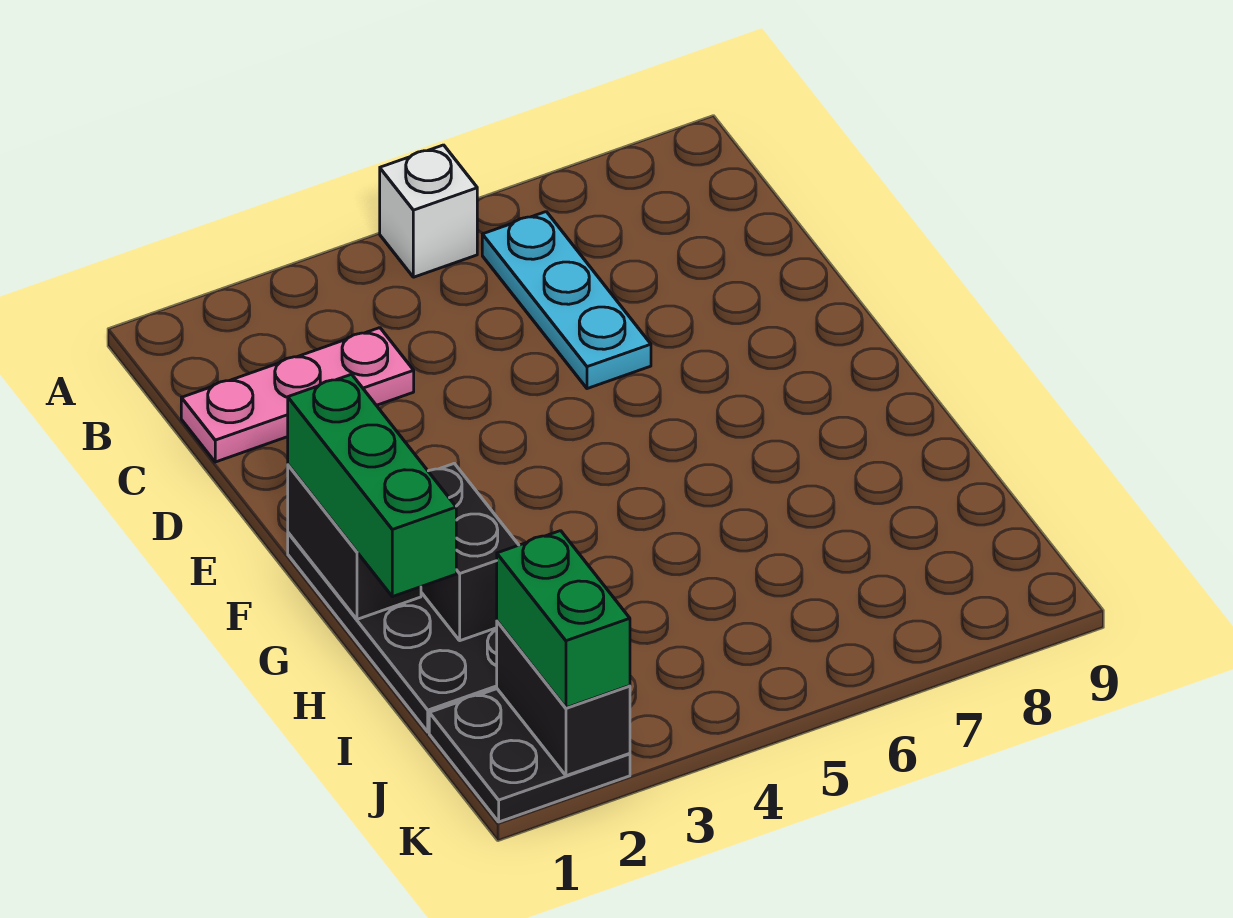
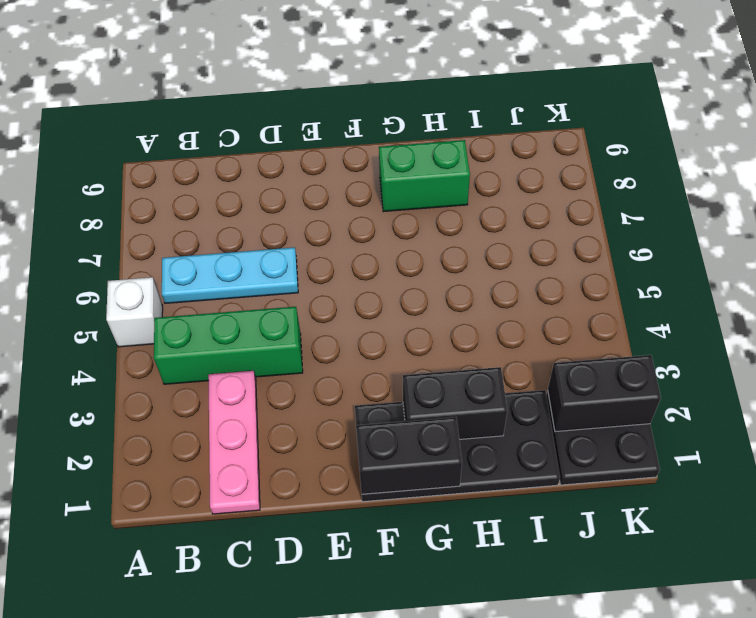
green 1x3 brick [288,374,456,597] -> green 1x3 brick moved to [154,307,303,384]
green 1x2 brick [497,531,630,708] -> green 1x2 brick moved to [379,140,470,212]

